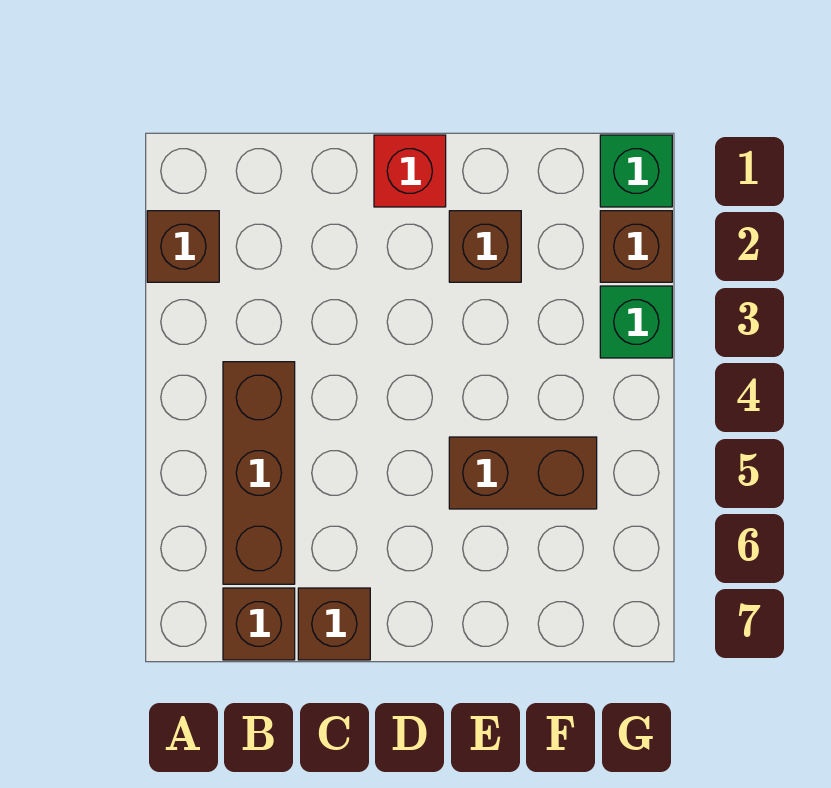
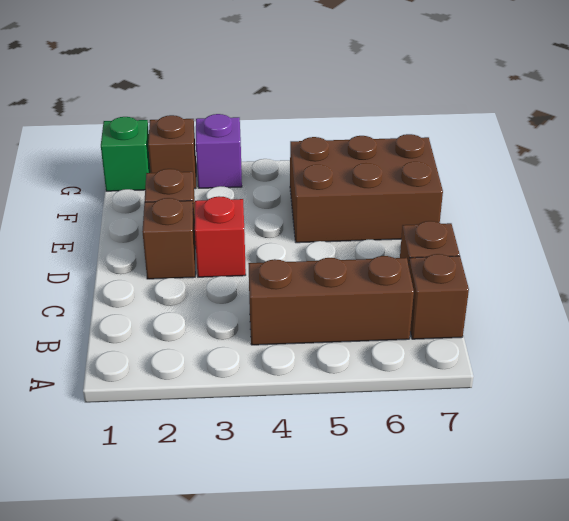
brown 1x1 brick [147,211,219,282] -> brown 1x1 brick moved to [142,198,196,279]
red 1x1 brick [374,135,446,207] -> red 1x1 brick moved to [194,196,246,277]
brown 1x2 brick [449,437,597,509] -> brown 2x3 brick [290,134,443,243]
green 1x1 brick [600,286,672,358] -> purple 1x1 brick [196,114,242,188]

